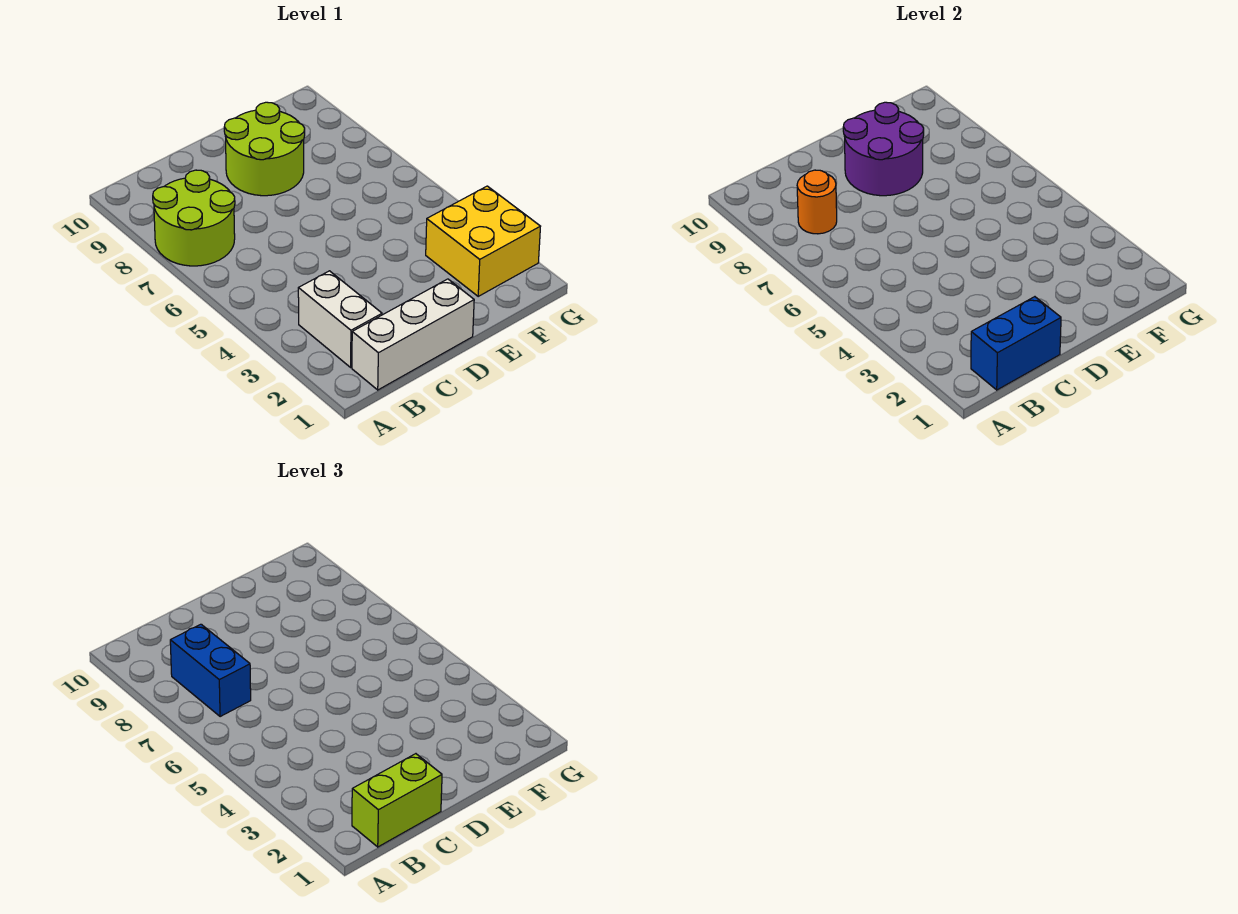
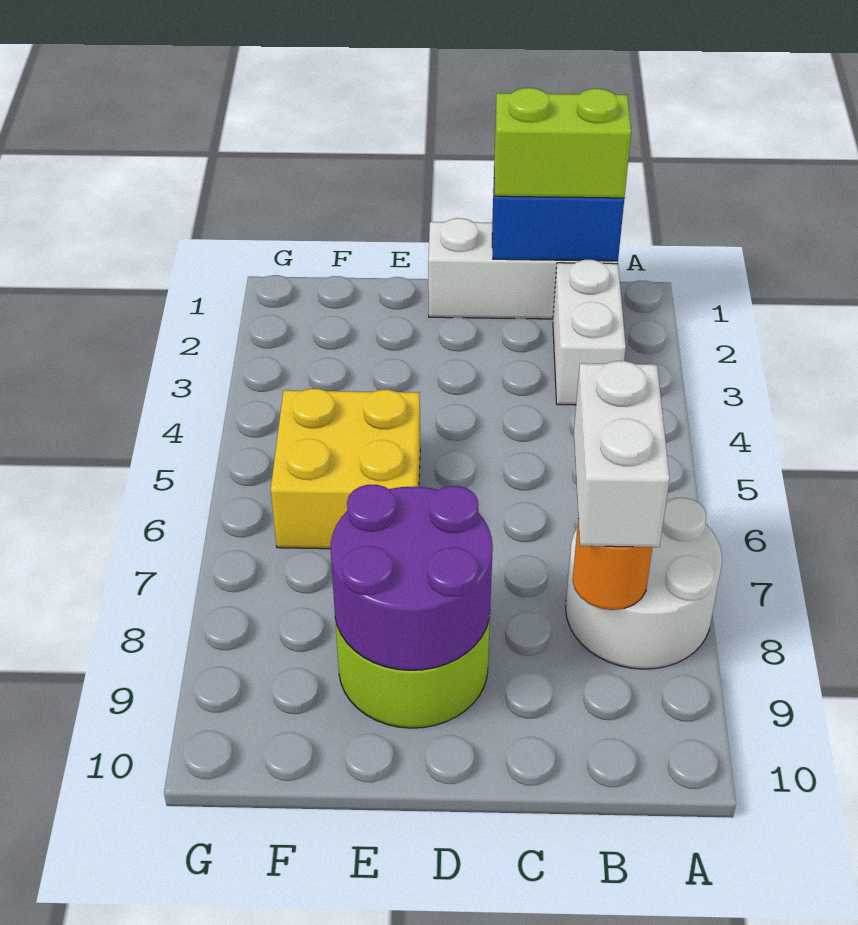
lime 2x2 round brick [153,170,235,266] -> white 2x2 round brick [566,498,722,669]
blue 1x2 brick [170,624,251,717] -> white 1x2 brick [574,361,670,547]
yellow 2x2 brick [426,186,541,296] -> yellow 2x2 brick moved to [271,389,420,549]

